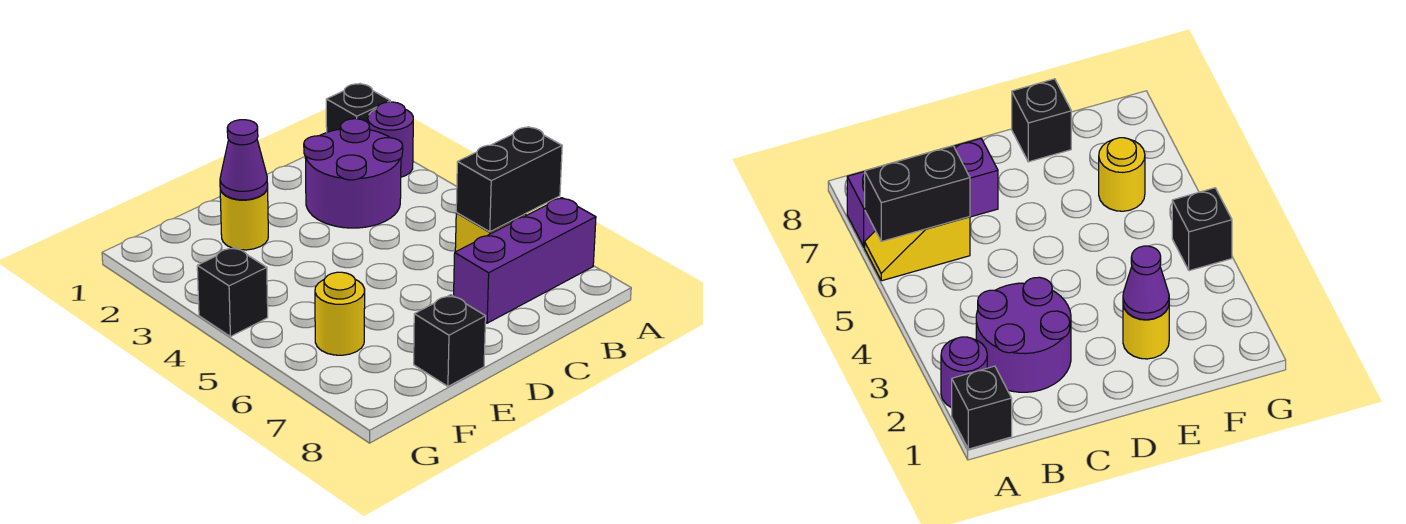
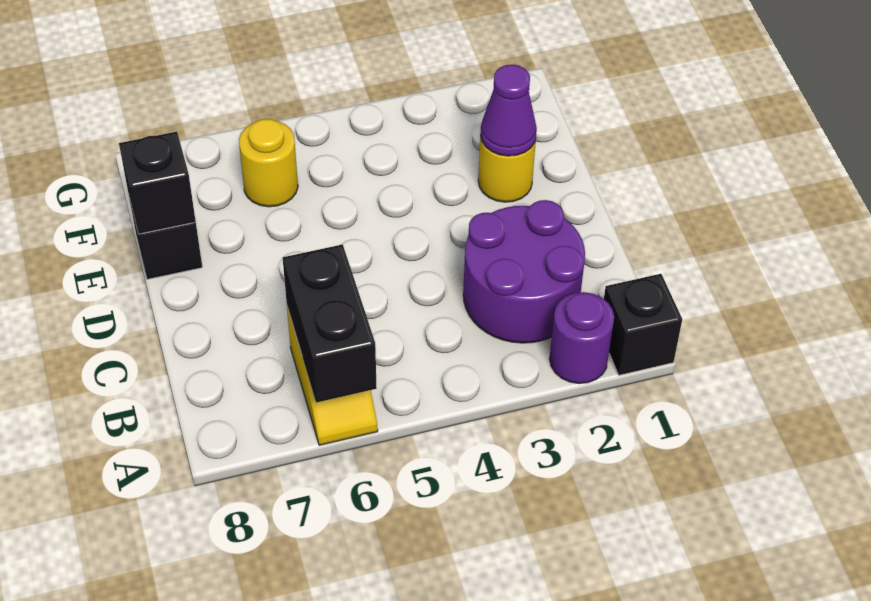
purple 1x3 brick [454,198,596,323] -> none
black 1x1 brick [197,247,268,337] -> black 1x1 brick moved to [119,132,196,234]

